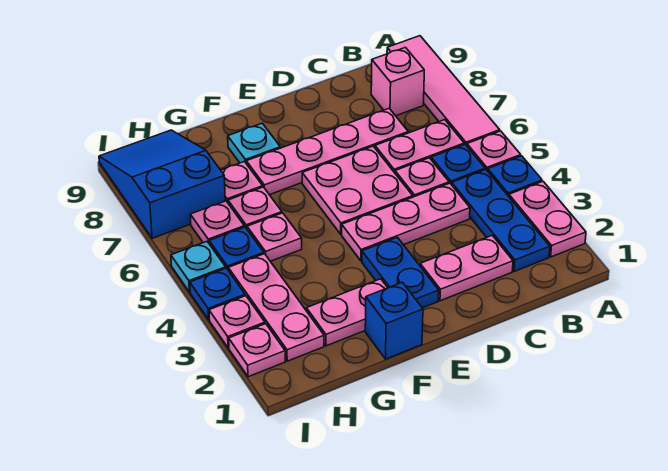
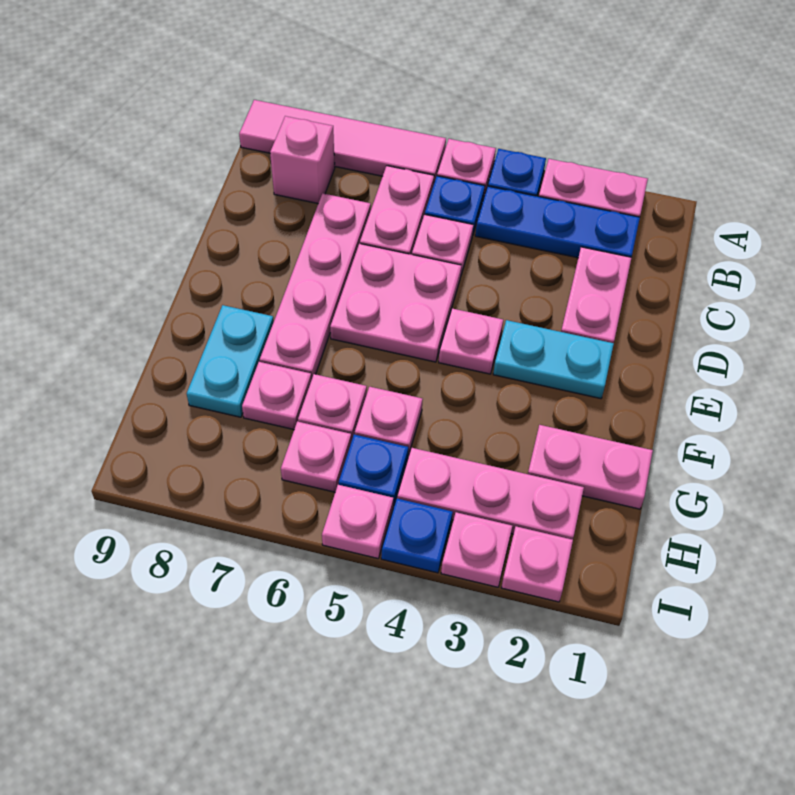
pink 1x3 plate [342,183,470,261] -> pink 1x1 plate [439,308,503,374]
blue 1x2 plate [362,237,439,308] -> cyan 1x2 plate [493,320,614,399]
blue 1x1 brick [365,282,423,359] -> none
pink 1x2 plate [306,279,388,346] -> pink 1x2 plate turned to [528,425,653,509]
cyan 1x1 plate [228,123,280,163] -> cyan 1x2 plate [187,305,274,417]
blue 2x3 slope [99,130,225,238] -> none
cyan 1x1 plate [171,242,226,292] -> pink 1x1 plate [322,485,393,558]

